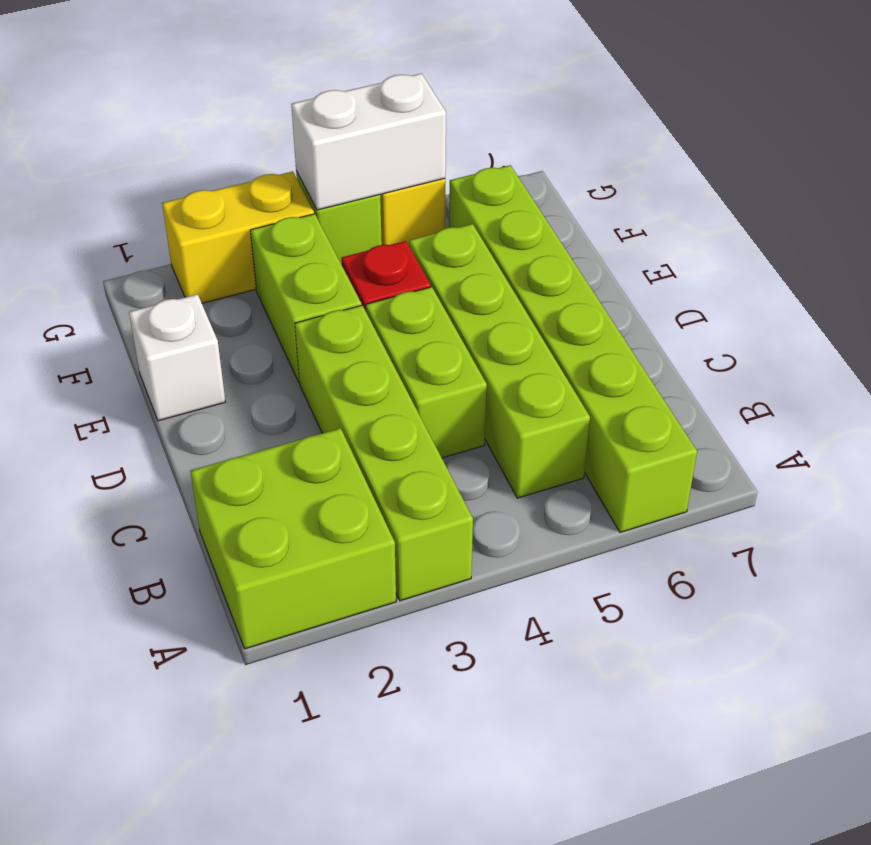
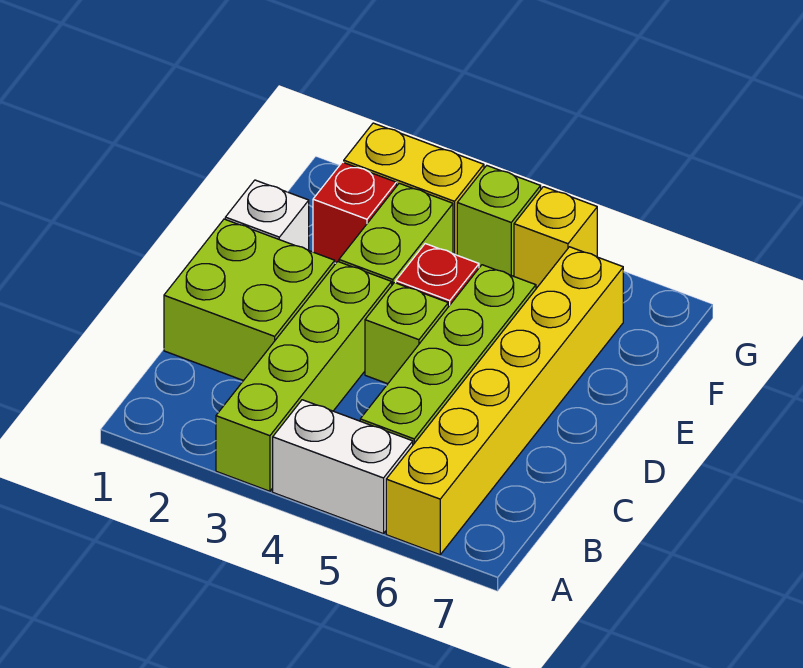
lime 2x2 brick [191,428,396,649] -> lime 2x2 brick moved to [164,219,335,381]
lime 1x6 brick [449,165,697,533] -> yellow 1x6 brick [386,247,623,555]
lime 1x2 brick [366,287,487,458] -> lime 1x1 brick [365,283,448,384]
none -> red 1x1 brick [313,162,396,263]
white 1x2 brick [291,74,446,210] -> white 1x2 brick moved to [273,400,413,534]

